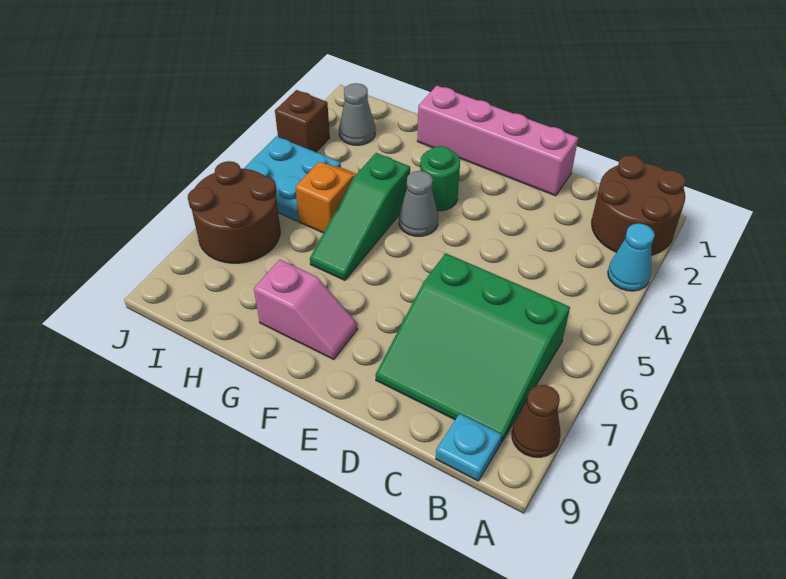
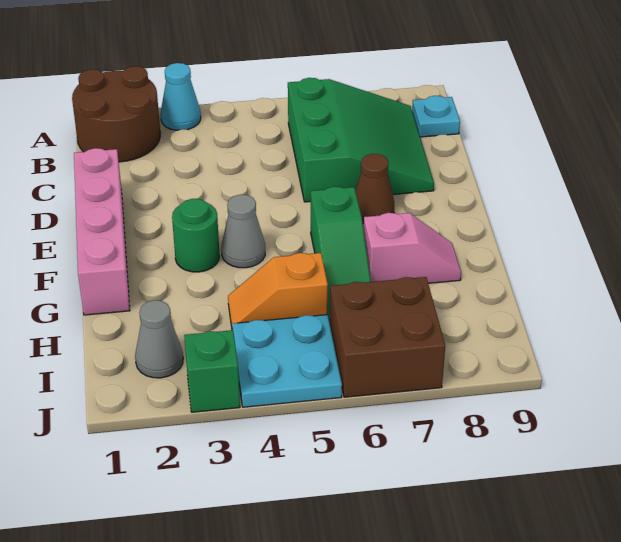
brown 1x1 cone [512,385,560,457] -> brown 1x1 cone moved to [355,154,394,224]
pink 1x2 slope [254,260,357,359] -> pink 1x2 slope turned to [364,213,461,283]
green 1x3 slope [310,153,410,280] -> green 1x3 slope turned to [311,187,371,323]
brown 2x2 round brick [188,161,280,263] -> brown 2x2 brick [330,277,445,397]
brown 1x1 brick [275,90,330,152] -> green 1x1 brick [184,330,240,412]

